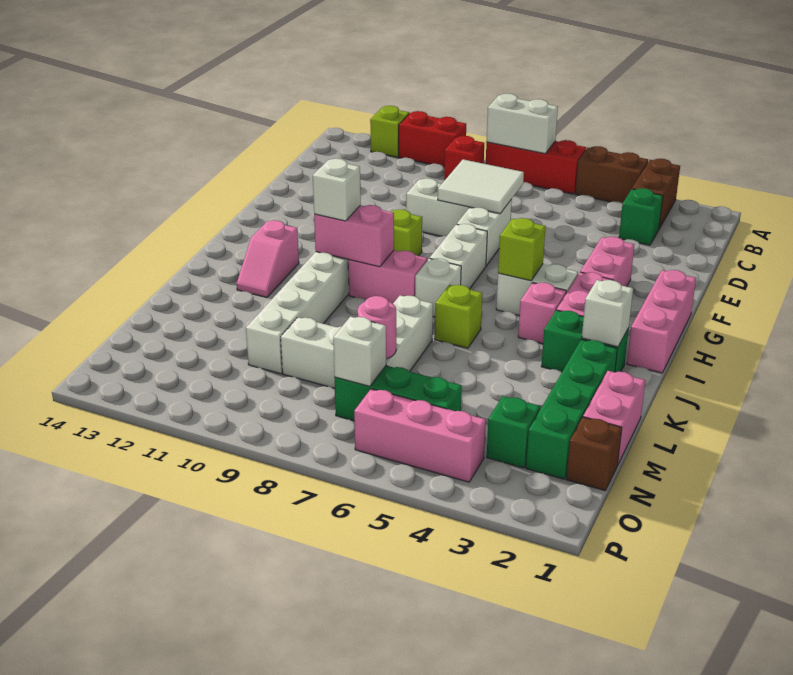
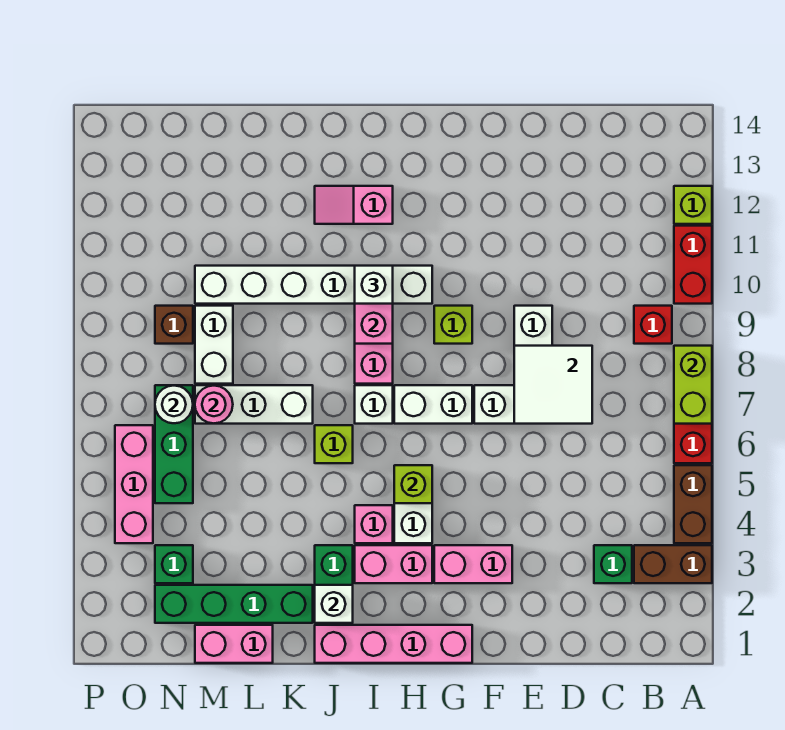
white 1x2 brick [486,93,558,154] -> lime 1x2 brick [674,346,712,424]
pink 1x3 brick [627,270,696,373] -> pink 1x4 brick [315,625,472,663]
brown 1x1 brick [566,417,622,491] -> brown 1x1 brick moved to [155,306,193,344]
white 1x1 brick [333,317,386,386] -> white 1x1 round brick [155,386,193,423]

